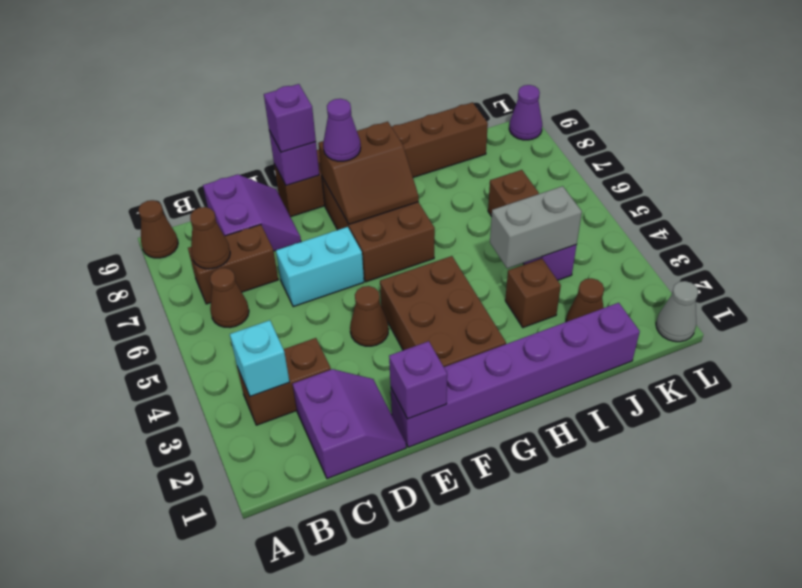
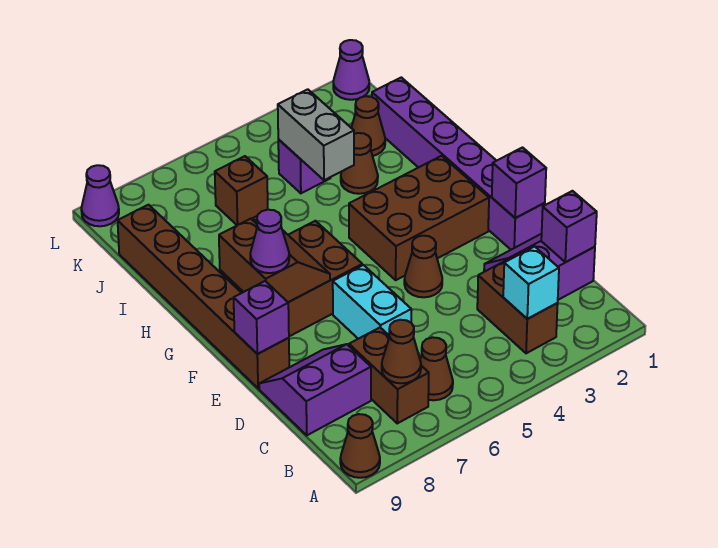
purple 1x1 brick [264,84,316,152] -> purple 1x1 brick moved to [541,191,597,262]
brown 1x1 brick [505,259,561,328] -> brown 1x1 cone [341,133,378,194]
grey 1x1 cone [656,281,699,342] -> purple 1x1 cone [333,40,369,100]

